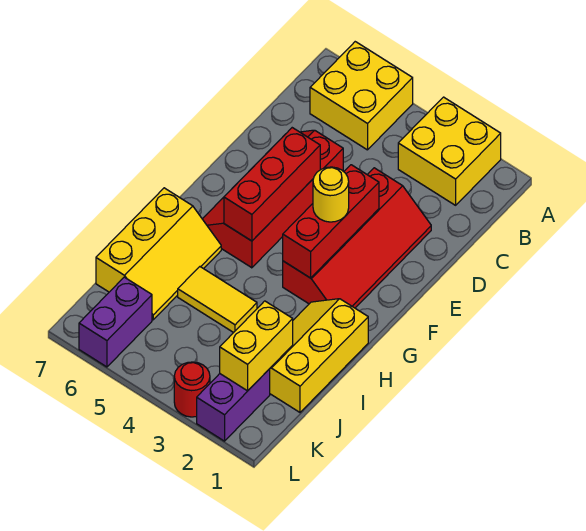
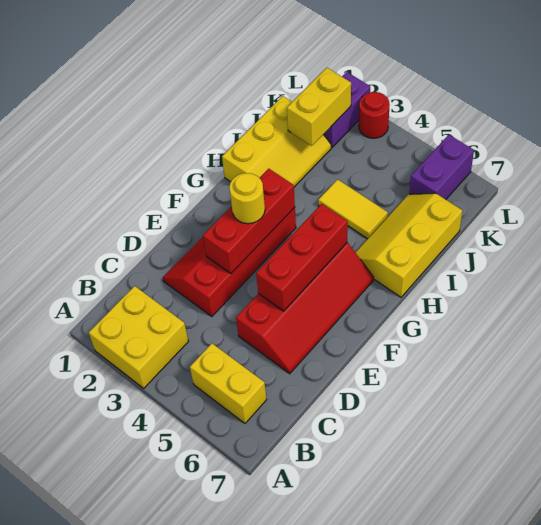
yellow 2x2 brick [310,42,413,150] -> yellow 1x2 brick [190,344,267,423]

